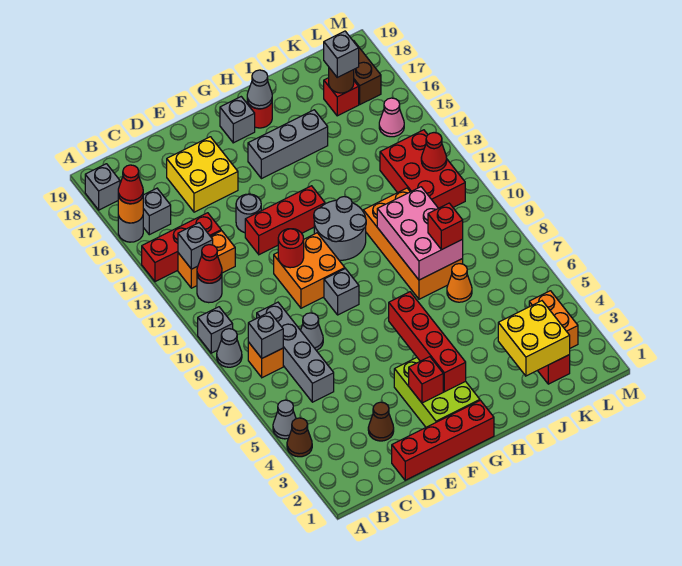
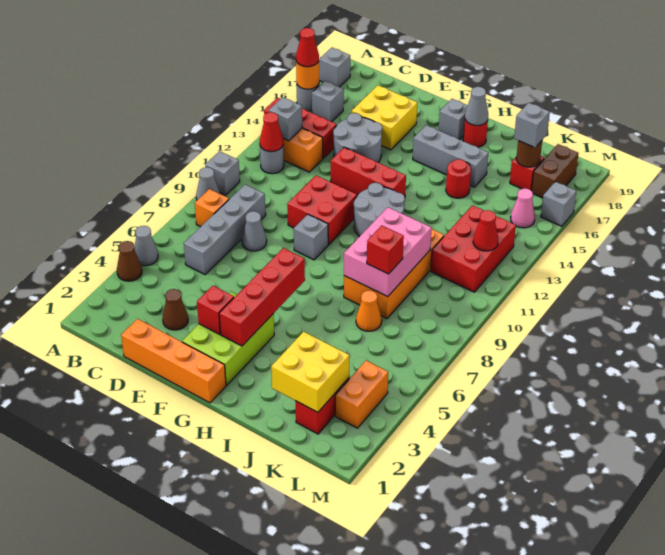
grey 1x1 brick [248,312,283,358] -> grey 1x1 brick moved to [541,182,576,226]
red 1x4 brick [392,400,494,480] -> orange 1x4 brick [121,319,226,403]
orange 2x2 brick [274,233,345,308] -> red 2x2 brick [287,175,357,245]
red 1x1 round brick [278,229,304,268] -> red 1x1 round brick moved to [446,159,471,198]
grey 1x1 round brick [236,194,261,233] -> grey 2x2 round brick [333,113,382,163]

